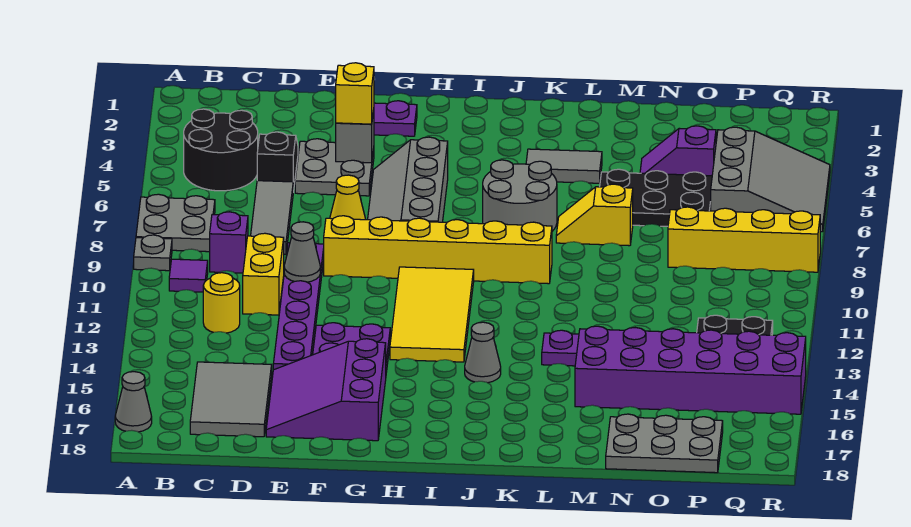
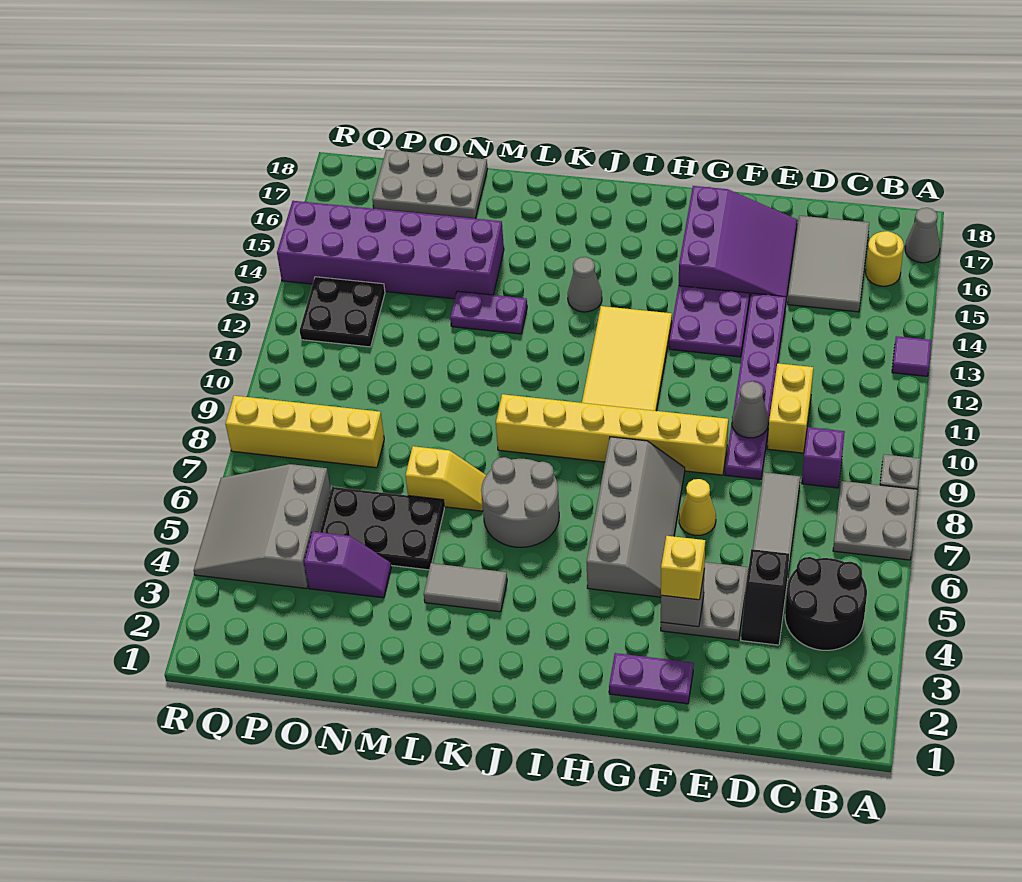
purple 1x1 tile [169,259,208,292] -> purple 1x1 tile moved to [892,336,931,376]
yellow 1x1 round brick [203,273,240,333] -> yellow 1x1 round brick moved to [866,231,904,286]

